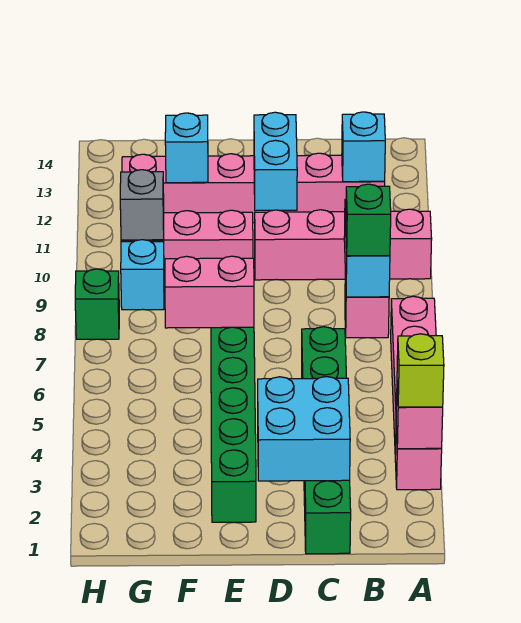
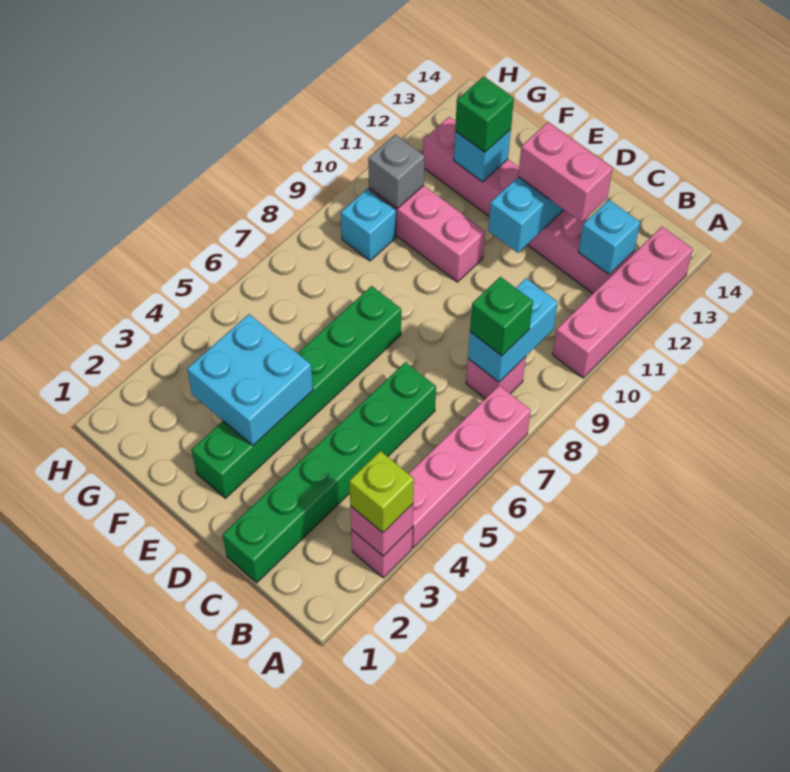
pink 1x4 brick [255,209,432,280] -> pink 1x4 brick turned to [553,227,693,378]
cyan 2x2 brick [258,377,350,481] -> cyan 2x2 brick moved to [187,314,313,445]
pink 1x2 brick [165,256,254,328] -> pink 1x2 brick moved to [518,122,613,222]
green 1x1 brick [75,269,119,339] -> green 1x1 brick moved to [455,77,514,152]

